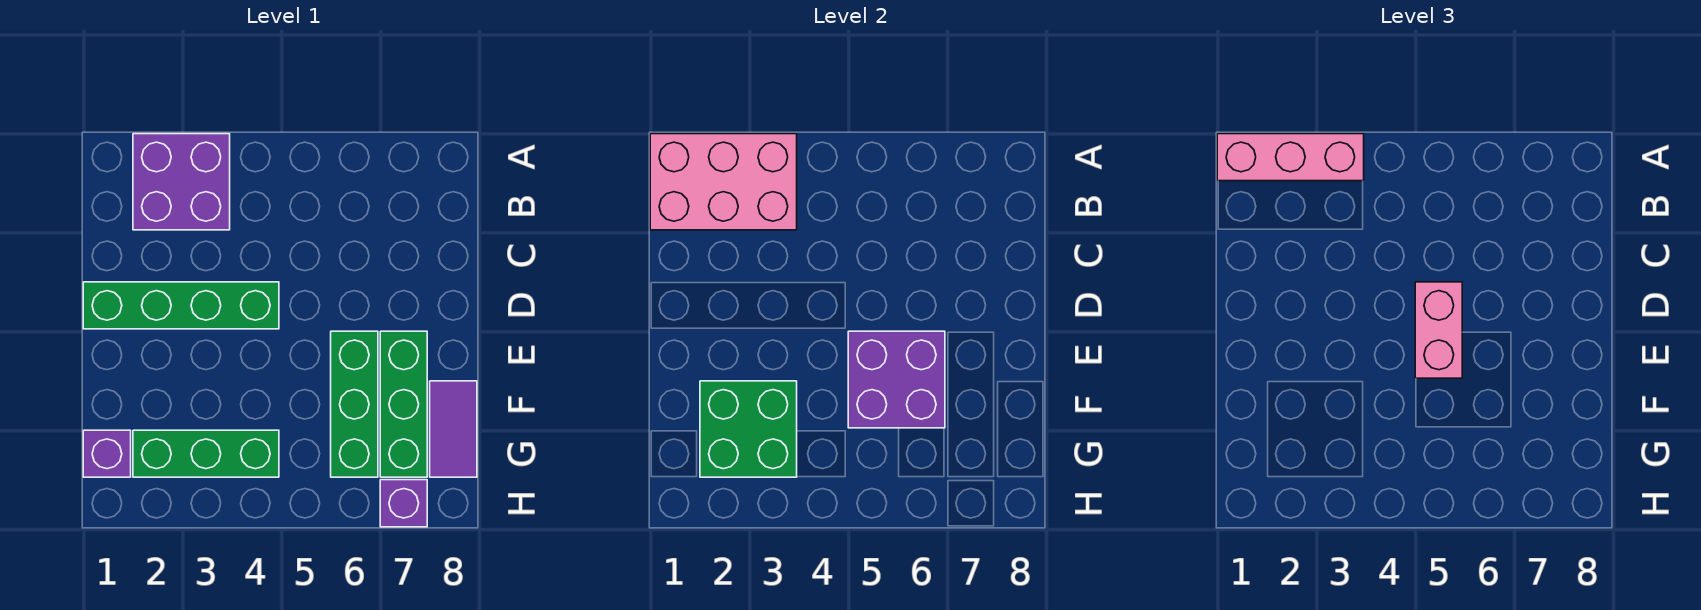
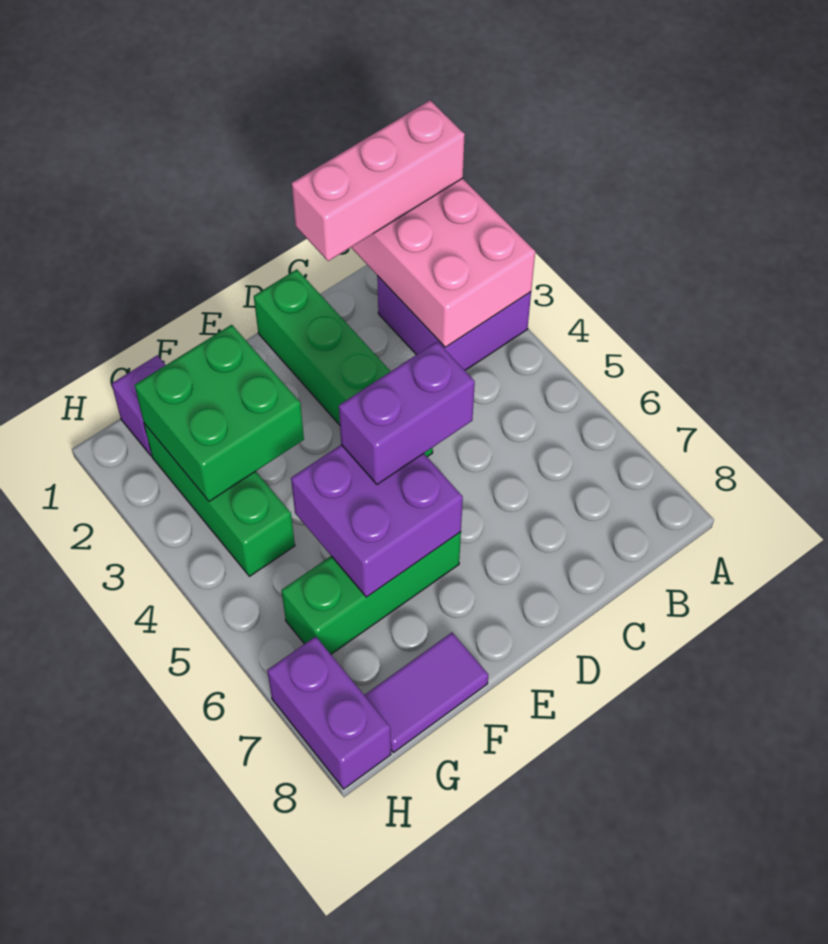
pink 1x3 brick [1217,134,1364,181] -> pink 1x3 brick turned to [292,100,465,261]
pink 1x2 brick [1415,282,1462,378] -> purple 1x2 brick [339,342,475,485]
green 1x3 brick [380,331,427,477] -> none
purple 1x1 brick [380,480,427,527] -> purple 1x2 brick [267,636,391,789]

